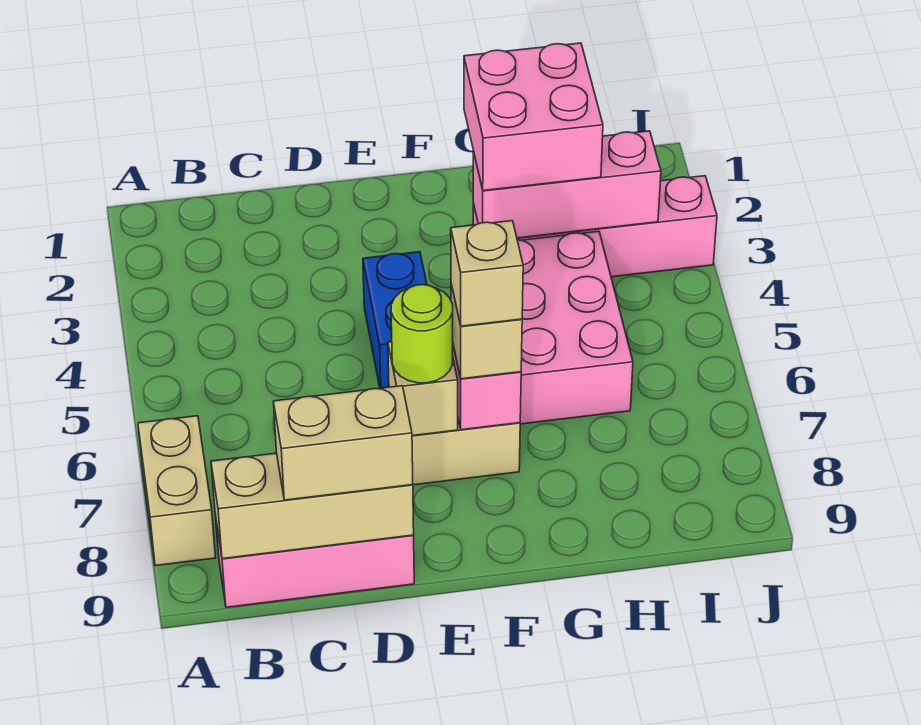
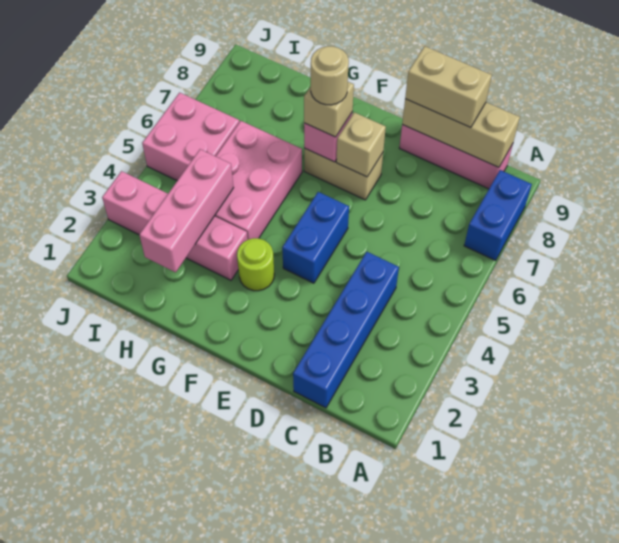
tan 1x2 brick [138,416,216,566] -> blue 1x2 brick [464,170,532,260]
none -> blue 1x4 brick [293,252,399,408]
lime 1x1 round brick [391,285,453,383] -> lime 1x1 round brick moved to [237,238,274,291]
tan 1x1 brick [451,221,523,326] -> tan 1x1 round brick [311,46,349,105]
pink 2x2 brick [464,43,603,191] -> pink 2x2 brick moved to [142,93,239,181]
pink 1x3 brick [473,131,661,238] -> pink 1x3 brick turned to [139,149,234,272]

